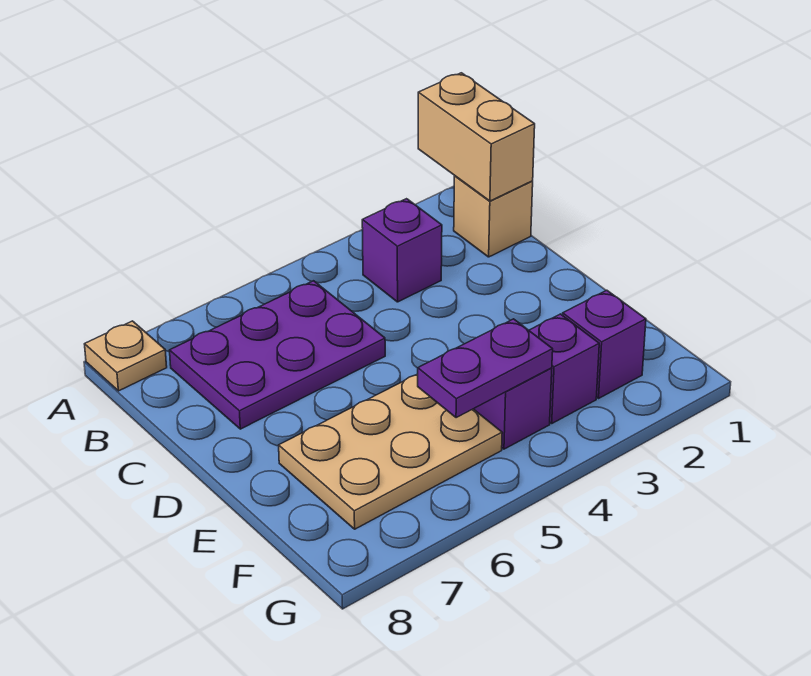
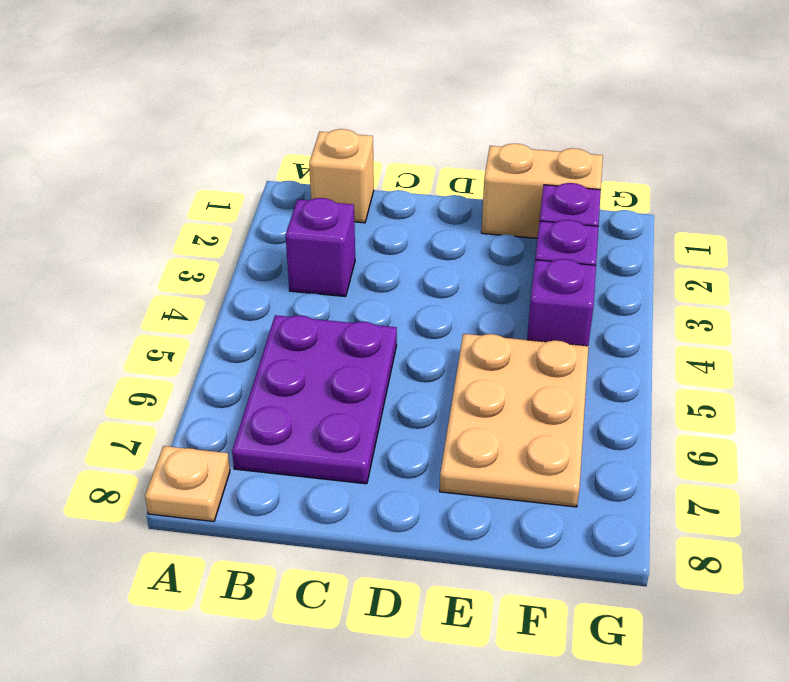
tan 1x2 brick [418,73,535,201] -> tan 1x2 brick moved to [481,143,603,238]
purple 1x2 plate [418,319,553,418] -> none

